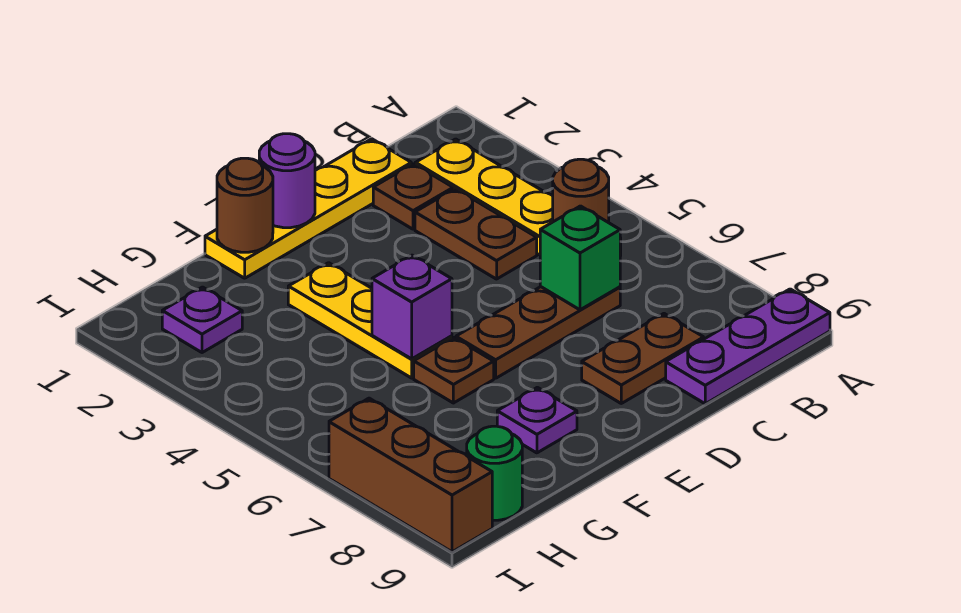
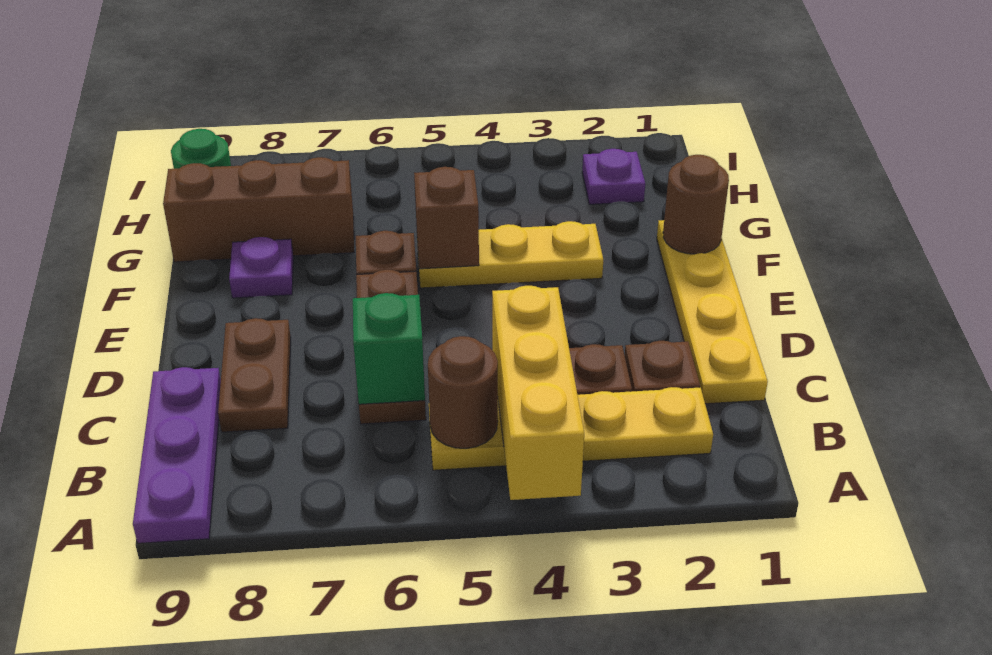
none -> yellow 1x3 brick [492,286,584,500]
purple 1x1 round brick [259,134,315,228] -> none
purple 1x1 brick [372,255,452,359] -> brown 1x1 brick [414,167,479,269]
brown 1x3 brick [329,398,492,552] -> brown 1x3 brick moved to [163,157,354,262]

